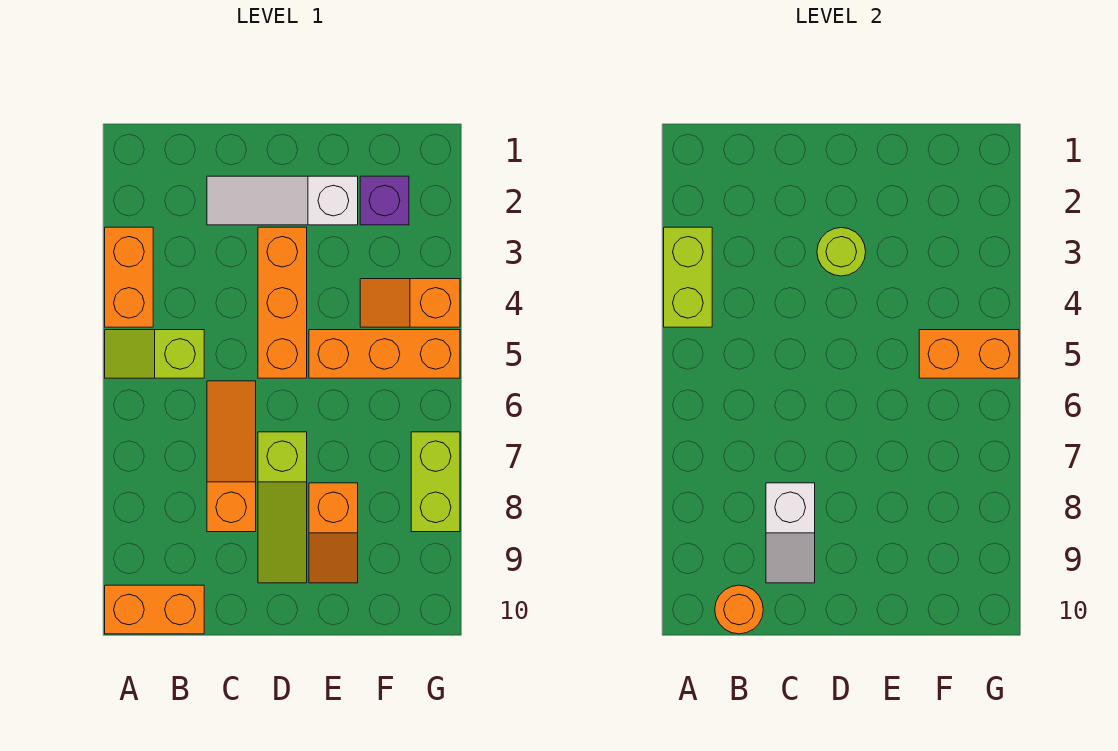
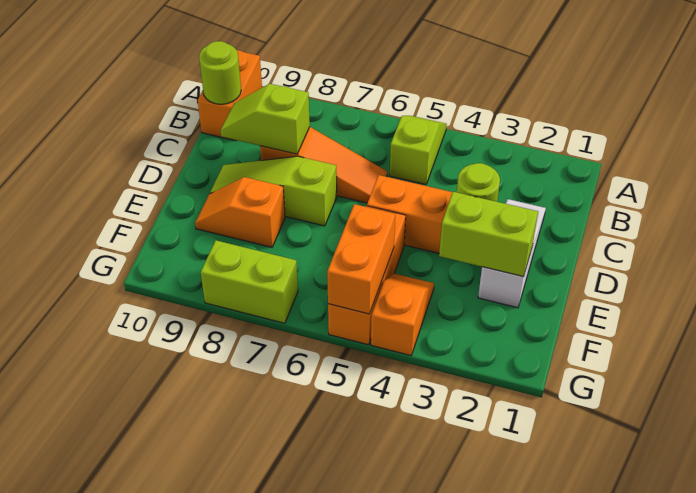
orange 1x2 brick [105,227,153,327] -> none
lime 1x2 brick [664,227,712,327] -> lime 1x2 brick moved to [439,192,538,277]
orange 1x1 round brick [715,585,763,634] -> lime 1x1 round brick [199,41,241,104]
white 1x2 slope [766,483,815,583] -> lime 1x2 slope [221,84,310,154]
purple 1x1 brick [360,176,409,225] -> none

